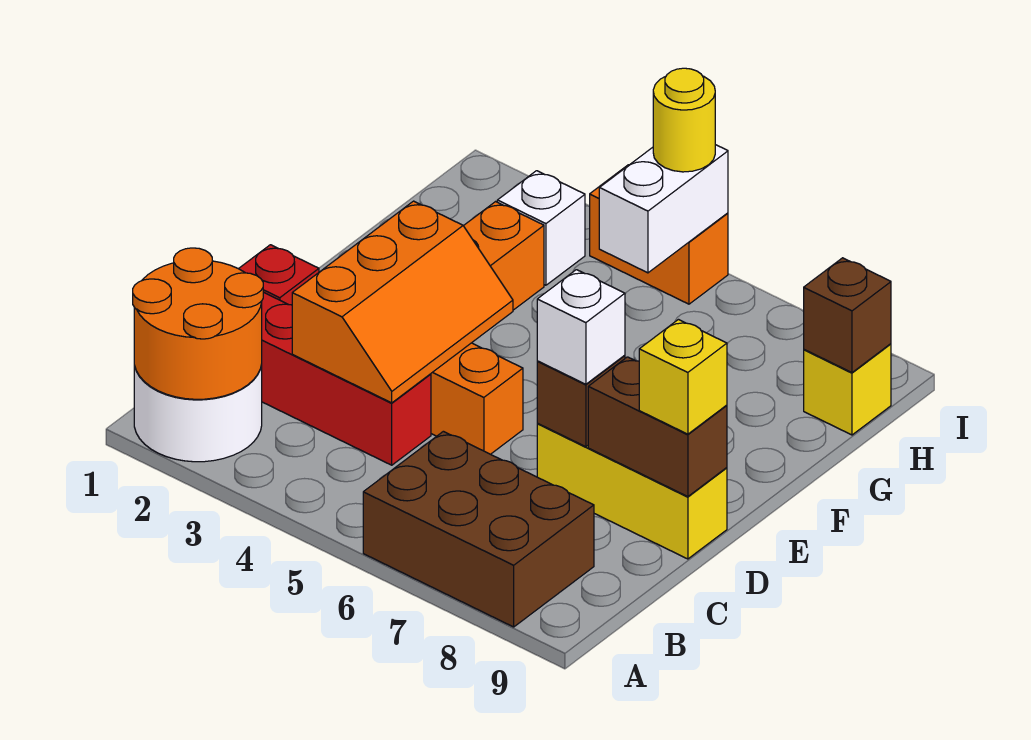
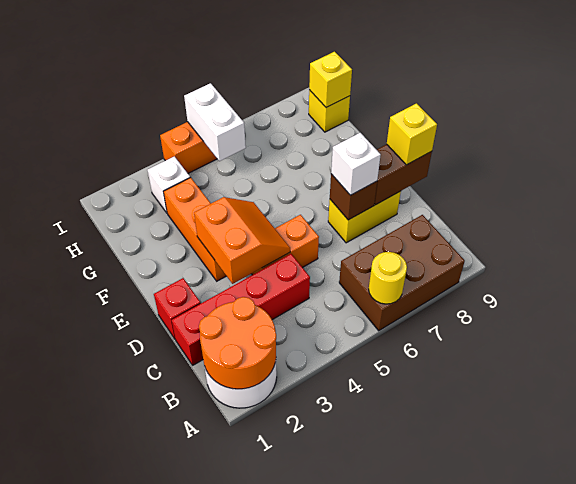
orange 2x3 slope [292,201,513,403] -> orange 2x2 slope [194,197,290,284]
yellow 1x3 brick [537,424,727,559] -> yellow 1x2 brick [328,191,401,243]
brown 1x1 brick [804,258,891,373] -> yellow 1x1 brick [309,52,352,108]
yellow 1x1 round brick [653,68,715,172] -> yellow 1x1 round brick moved to [369,252,407,304]

